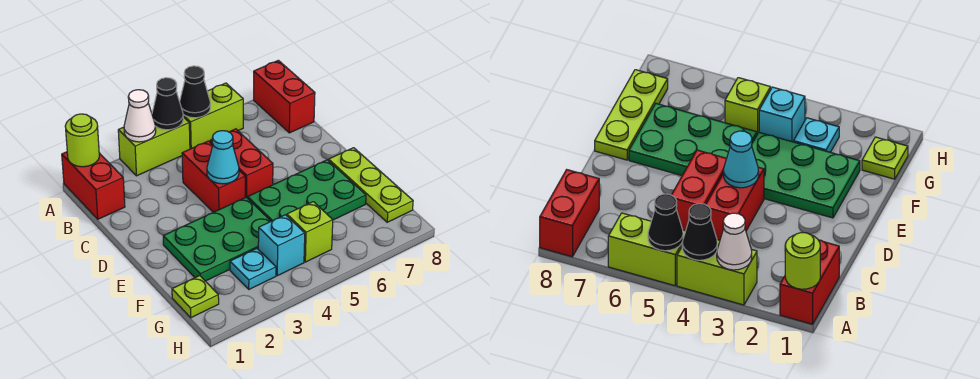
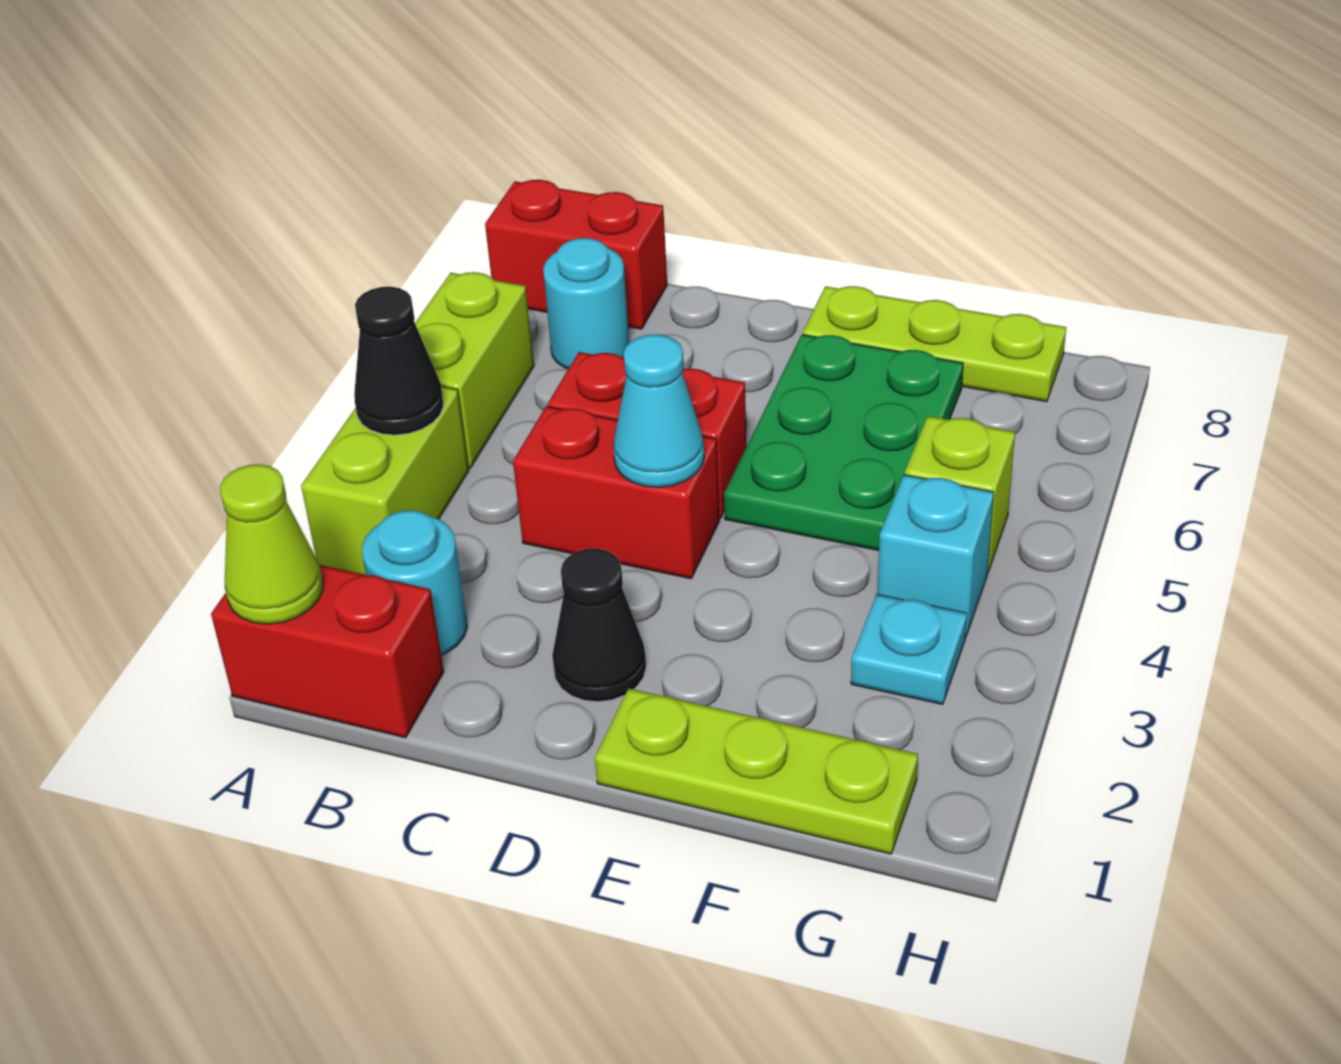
lime 1x1 round brick [65,114,99,167] -> lime 1x1 cone [220,464,323,624]
white 1x1 cone [124,90,156,142] -> none
black 1x1 cone [180,66,210,118] -> black 1x1 cone moved to [552,549,646,702]
none -> cyan 1x1 round brick [362,510,467,655]
none -> cyan 1x1 round brick [543,238,629,369]
green 2x3 plate [163,197,271,281] -> none
lime 1x1 plate [172,276,219,318] -> lime 1x3 plate [595,688,918,854]

